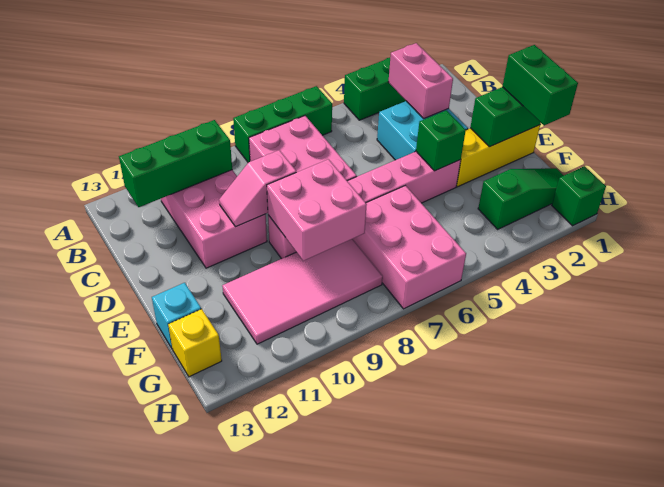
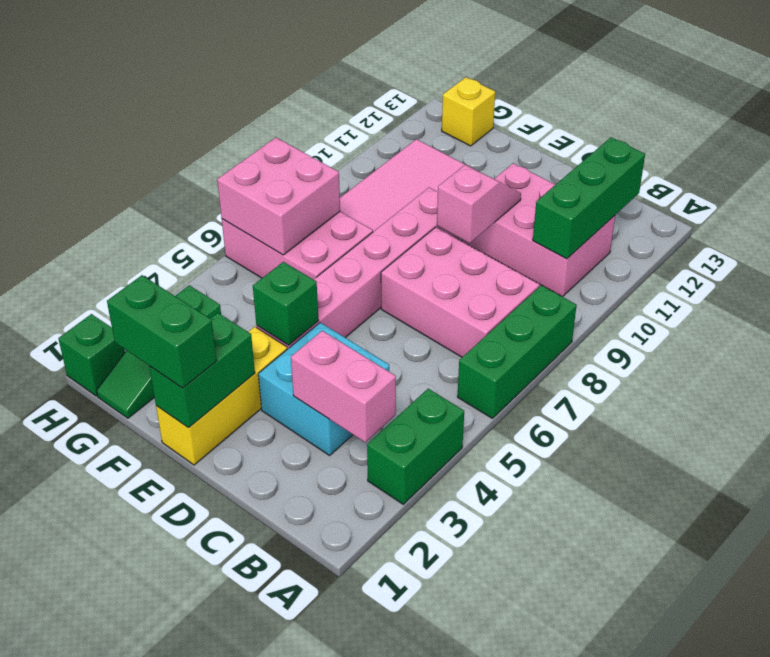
pink 2x2 brick [267,159,367,261] -> pink 2x2 brick moved to [217,138,340,255]
cyan 1x1 brick [152,283,201,349] -> none

